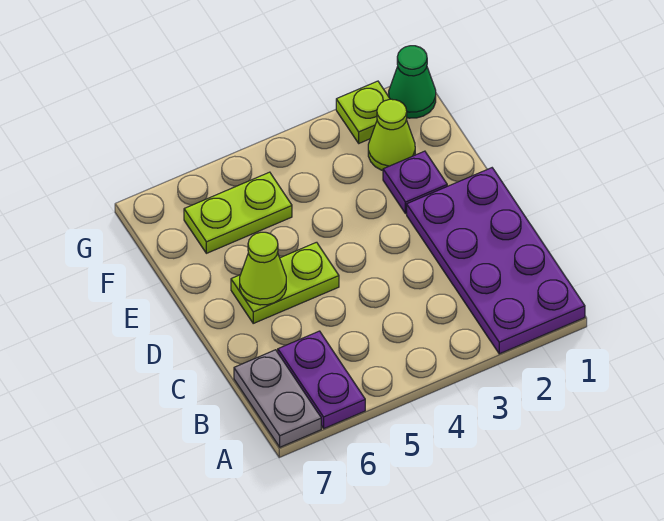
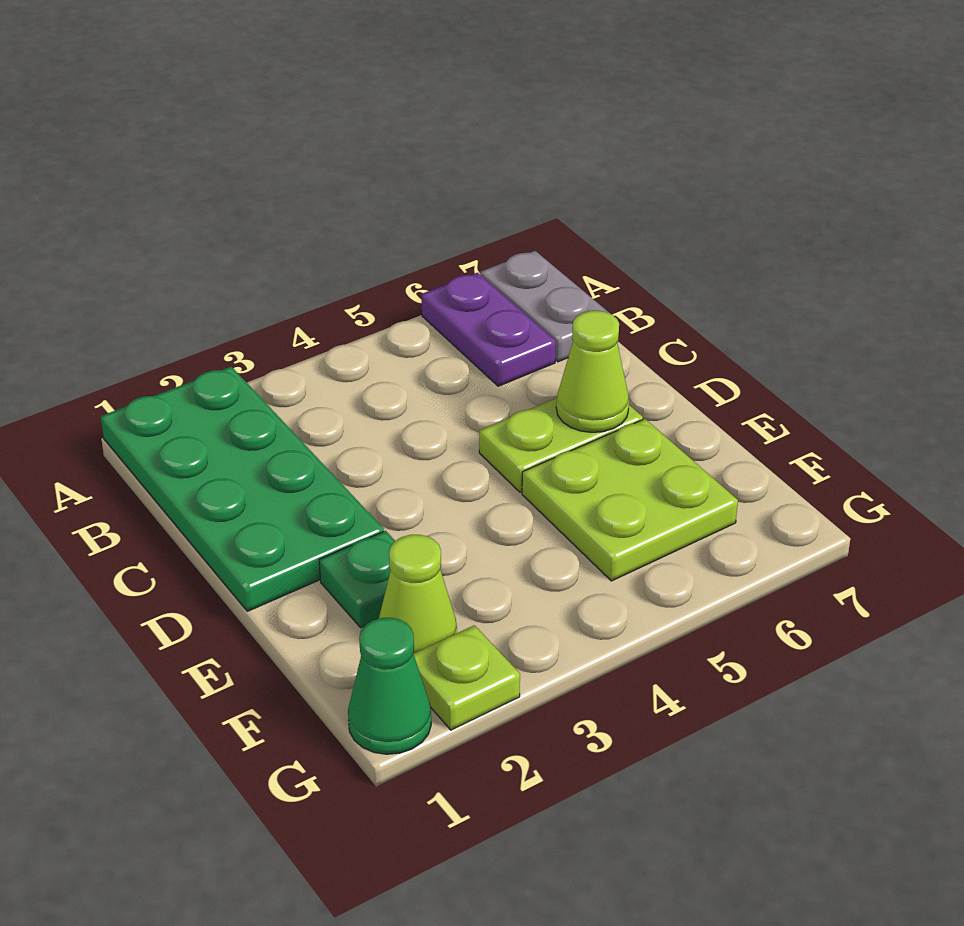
purple 2x4 plate [407,168,585,354] -> green 2x4 plate [101,367,384,611]
purple 1x1 plate [383,151,447,214] -> green 1x1 plate [319,531,395,628]
lime 1x2 plate [184,172,292,253] -> lime 2x2 plate [522,419,738,581]

